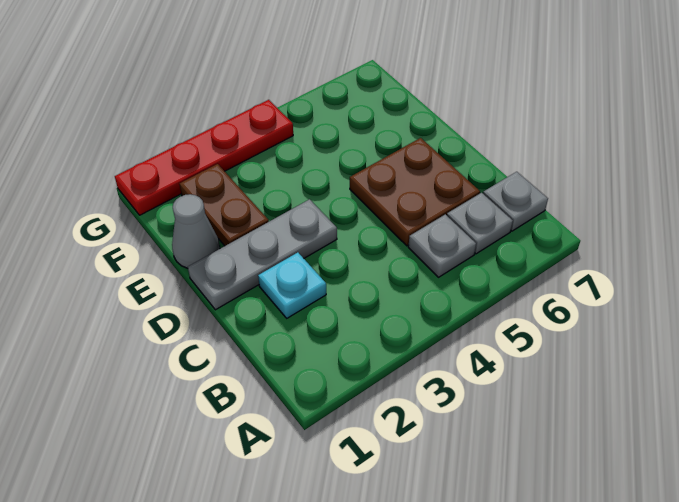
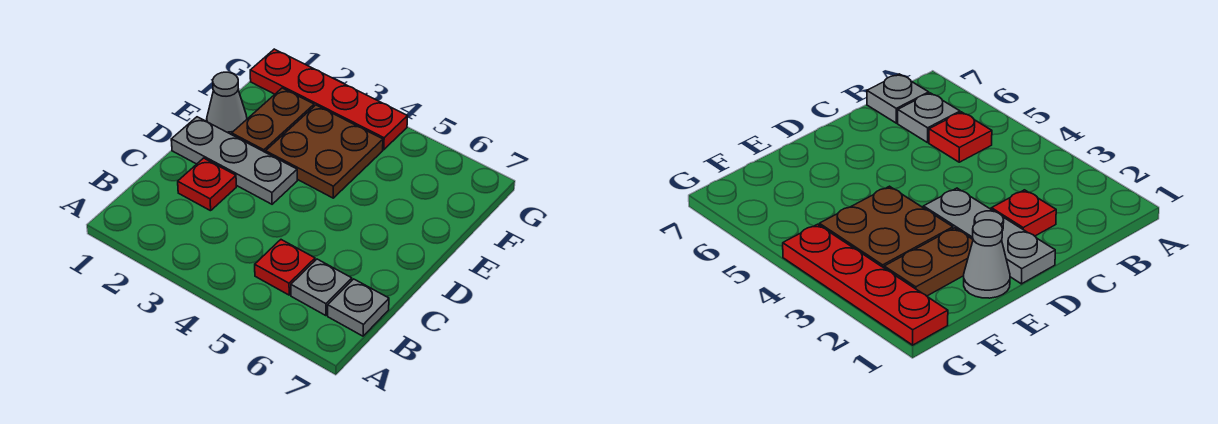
grey 1x1 plate [408,214,476,277] -> red 1x1 plate [255,240,315,295]
cyan 1x1 plate [258,252,326,318] -> red 1x1 plate [178,158,236,211]
brown 2x2 plate [350,138,480,246] -> brown 2x2 plate moved to [266,105,383,198]

